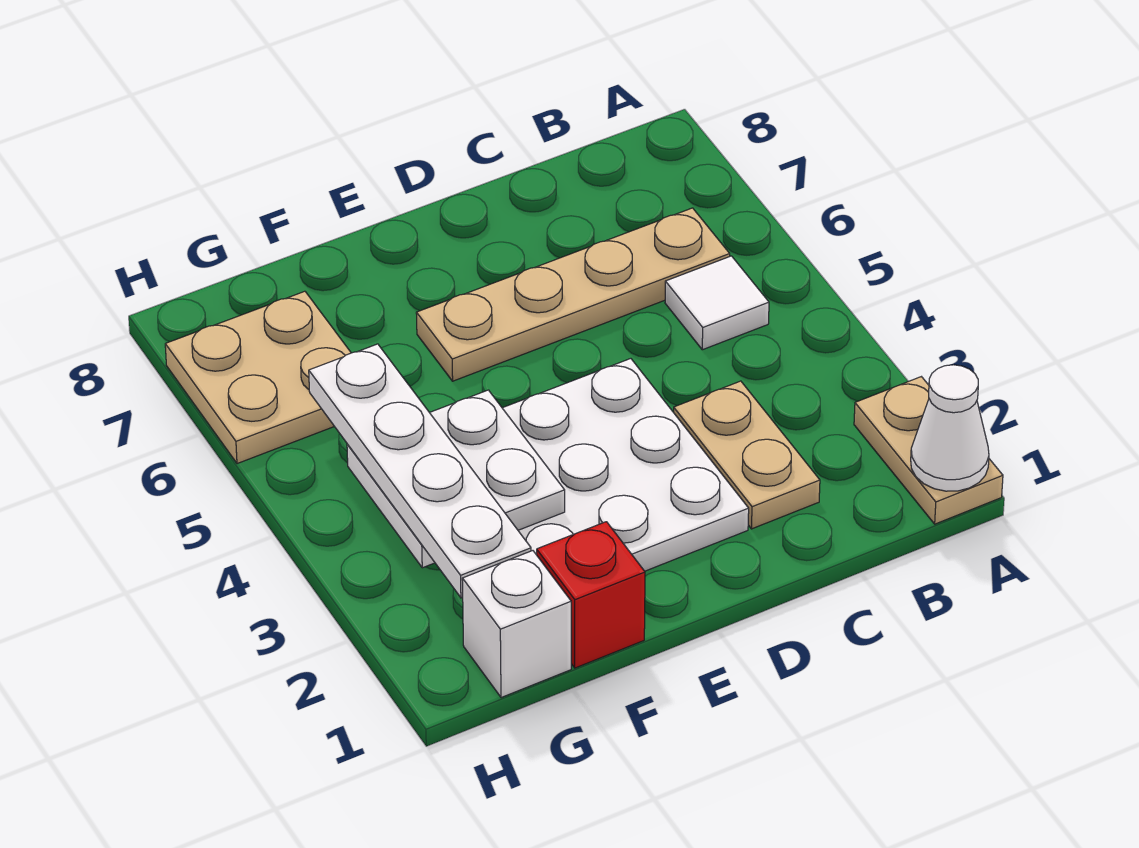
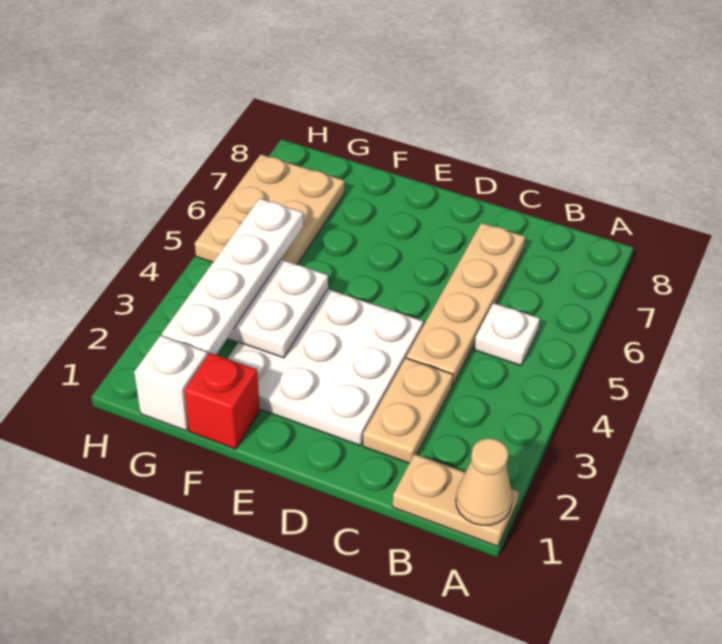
tan 1x2 plate [854,377,1003,524] -> tan 1x2 plate turned to [393,454,519,546]
white 1x1 cone [911,365,989,491] -> tan 1x1 cone [456,438,512,525]
white 1x1 tile [665,256,769,350] -> white 1x1 plate [474,303,540,365]
tan 1x4 plate [416,208,730,381] -> tan 1x4 plate turned to [406,223,525,386]
tan 2x2 plate [165,291,351,464] -> tan 2x3 plate [195,155,344,265]

